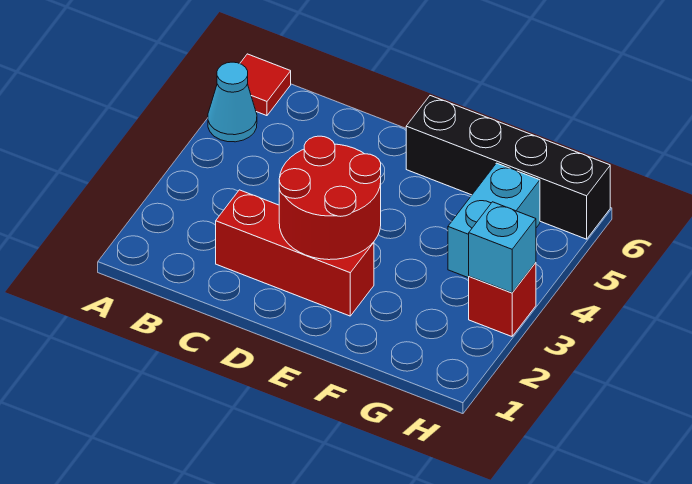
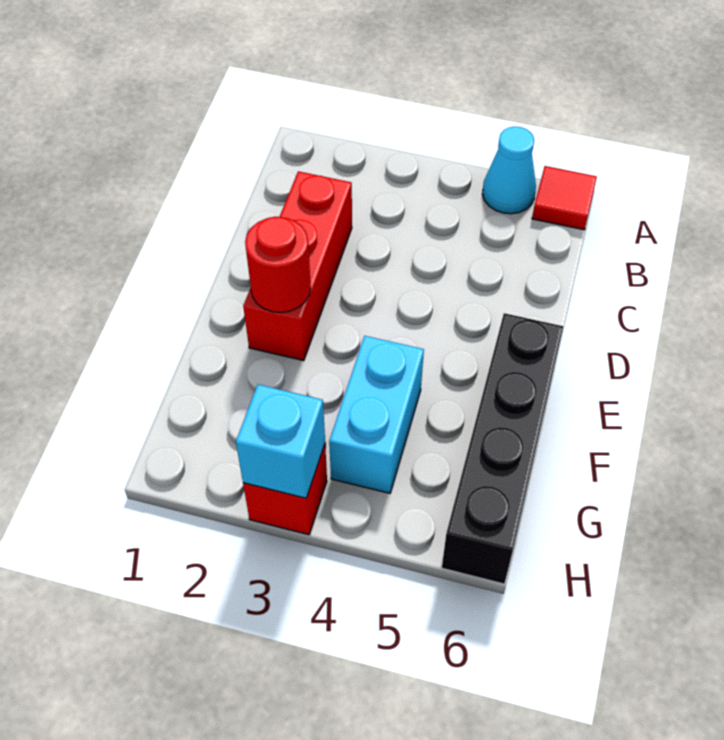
red 2x2 round brick [279,136,381,260] -> red 1x1 round brick [245,217,311,313]
cyan 1x2 brick [448,163,540,278] -> cyan 1x2 brick turned to [329,336,424,493]

